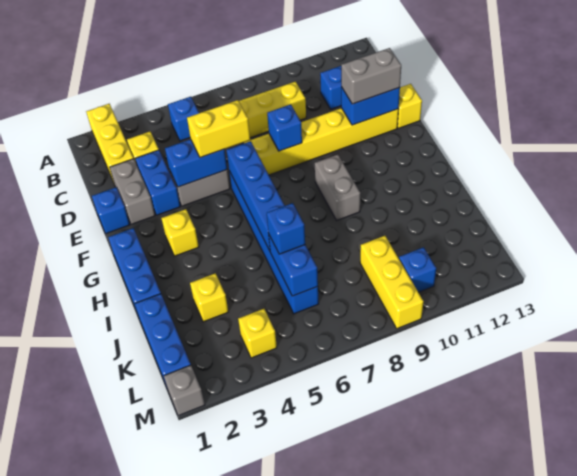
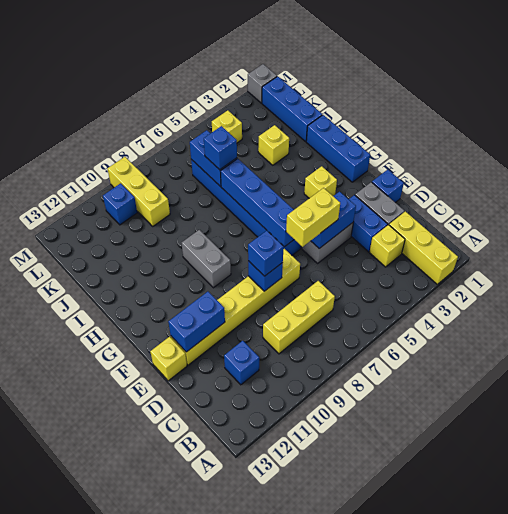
blue 1x1 brick [168,97,199,141] -> blue 1x1 brick moved to [248,231,284,276]
grey 1x2 brick [341,48,401,104] -> none

